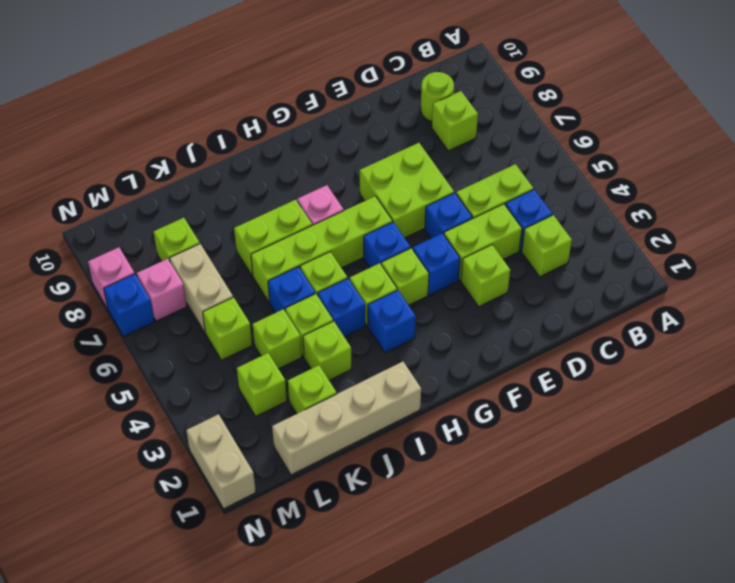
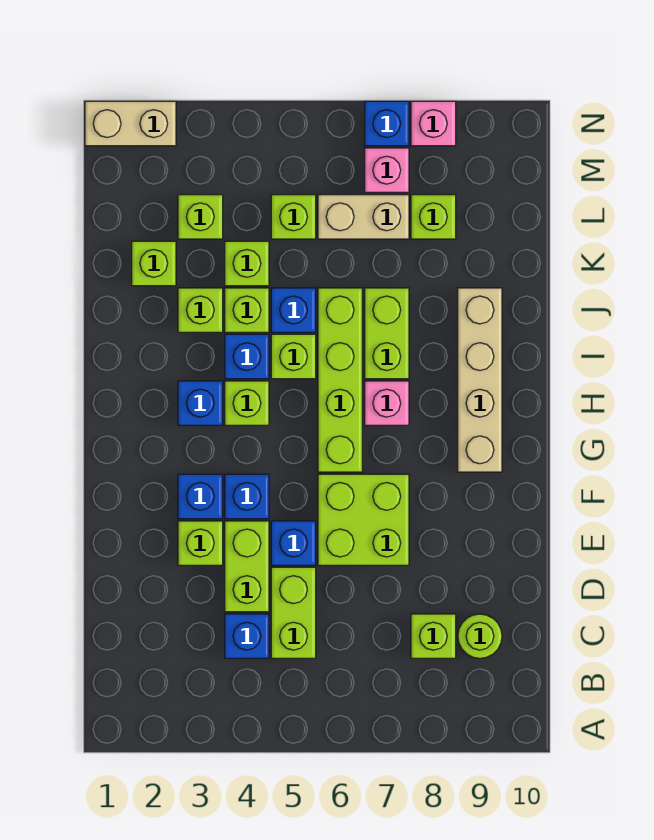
lime 1x1 brick [522,215,572,277] -> none
lime 1x1 brick [381,248,429,305] -> none
blue 1x1 brick [364,222,411,268] -> blue 1x1 brick moved to [178,474,223,519]
tan 1x4 brick [272,362,421,475] -> tan 1x4 brick moved to [458,288,502,472]

